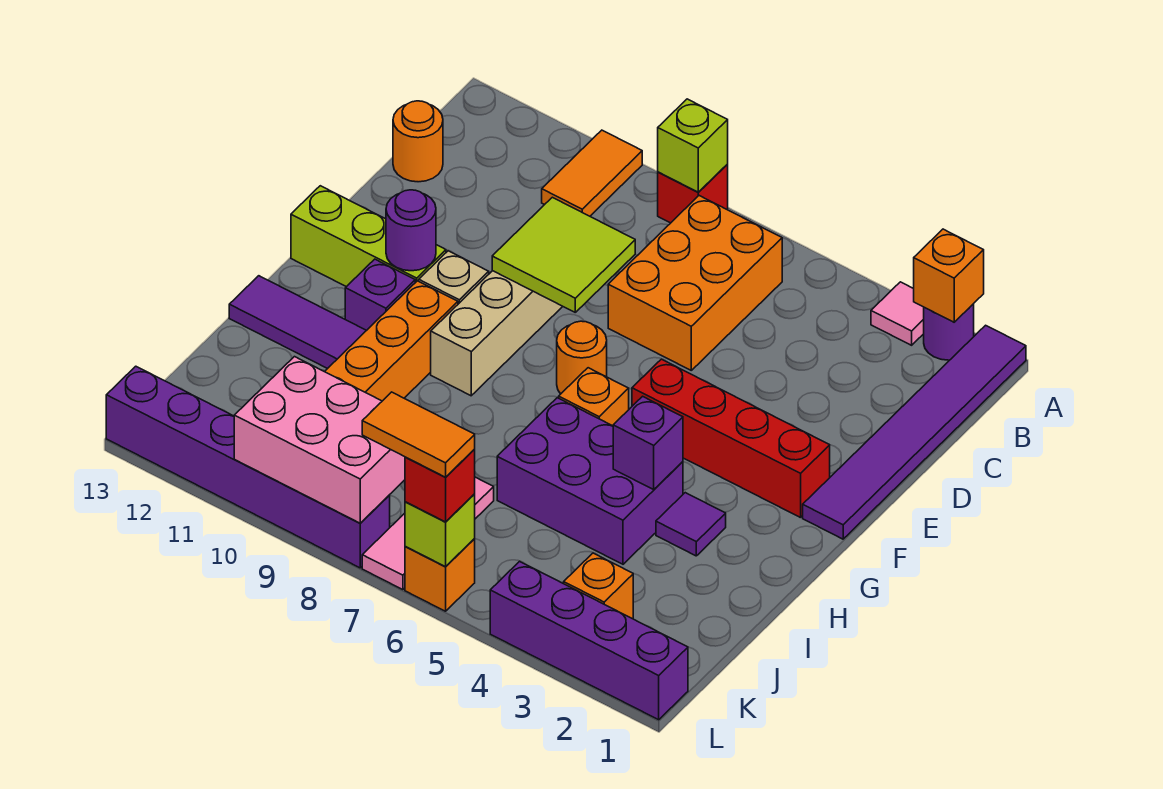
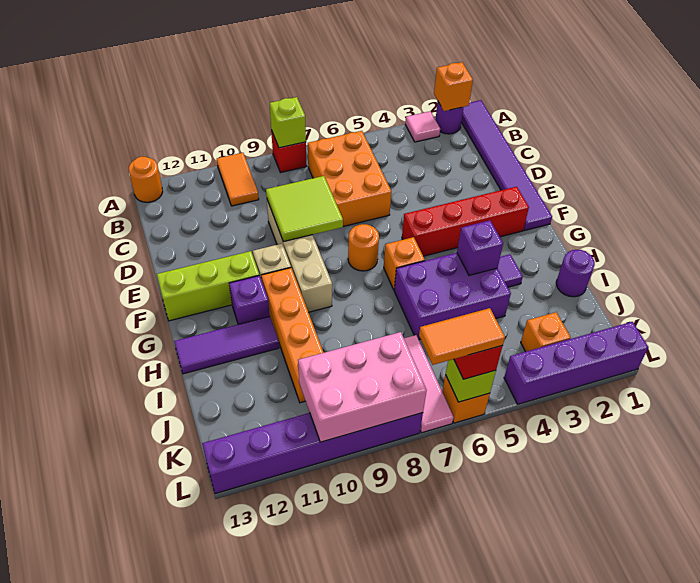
orange 1x1 round brick [393,101,443,182] -> orange 1x1 round brick moved to [129,157,163,202]
purple 1x1 round brick [386,190,436,271] -> purple 1x1 round brick moved to [556,250,595,297]

